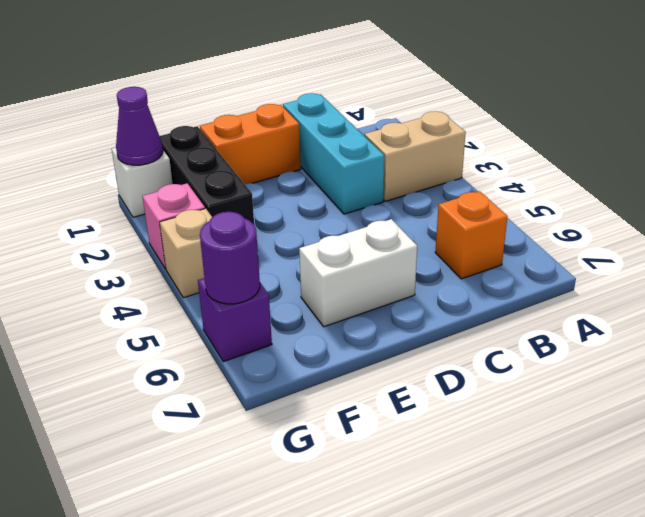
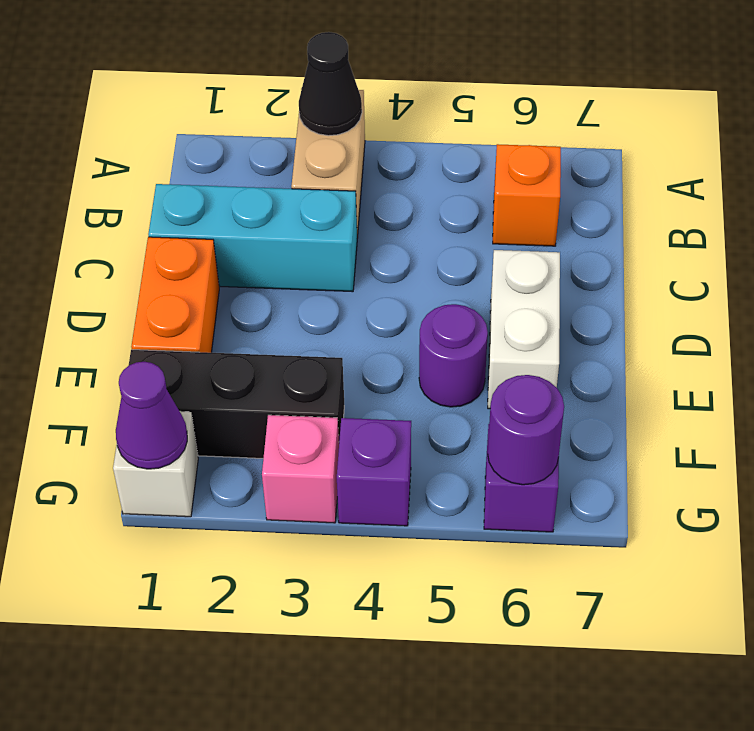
none -> black 1x1 cone [299,32,362,136]
none -> purple 1x1 round brick [419,304,488,407]
tan 1x1 brick [160,209,212,298] -> purple 1x1 brick [337,418,411,526]

